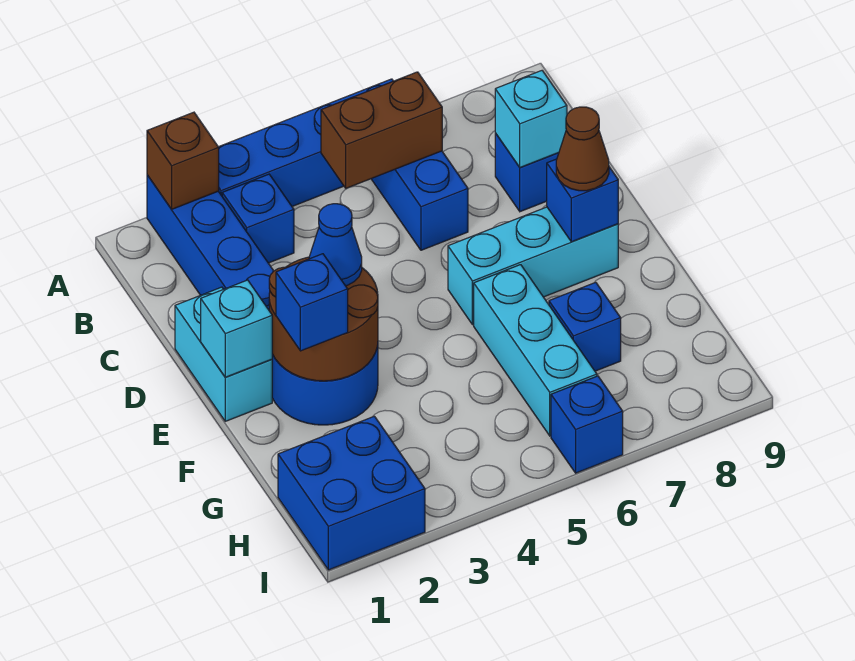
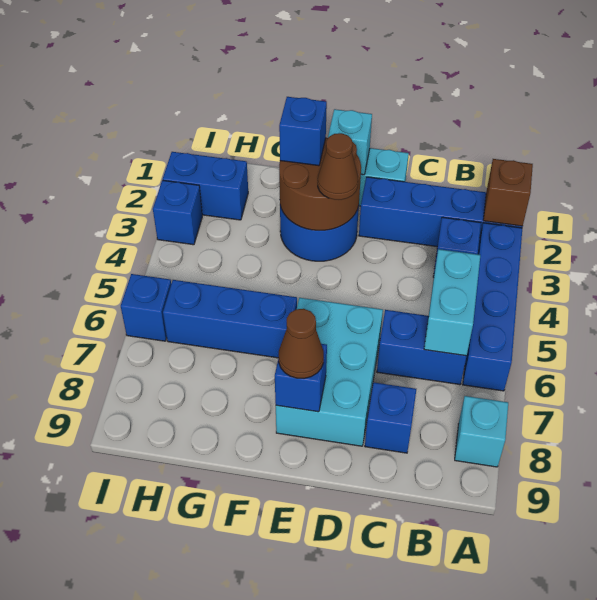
brown 1x2 brick [321,72,442,188] -> cyan 1x2 brick [424,249,480,356]
cyan 1x1 brick [495,71,567,167] -> cyan 1x1 brick moved to [455,396,508,467]
blue 1x1 cone [309,204,362,286] -> brown 1x1 cone [318,133,358,200]
cyan 1x3 brick [448,207,618,325] -> cyan 2x3 brick [276,298,383,446]
cyan 1x3 brick [474,265,597,436] -> blue 1x3 brick [163,280,297,358]
blue 1x1 brick [549,282,621,371] -> blue 1x1 brick moved to [153,180,202,245]
blue 2x2 brick [278,416,425,570] -> blue 1x2 brick [163,152,248,220]

